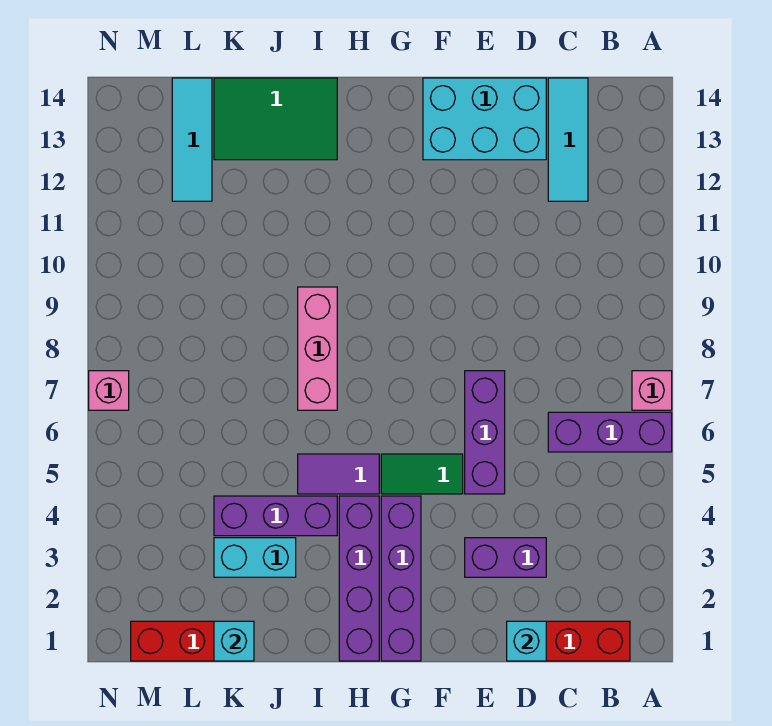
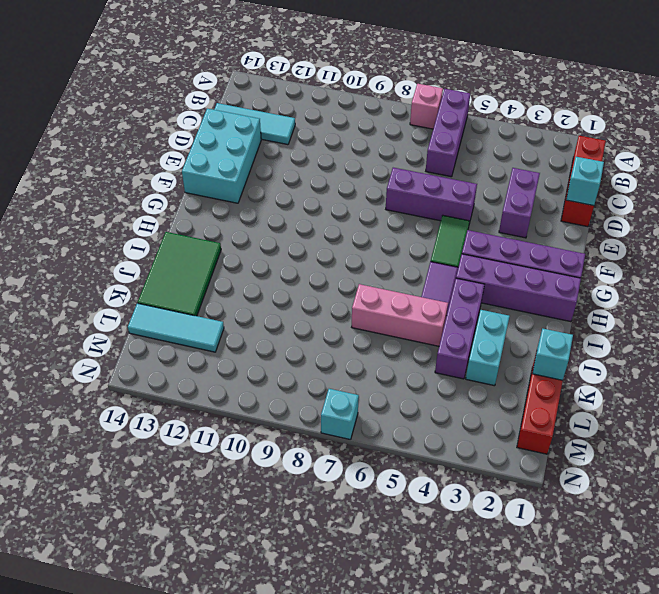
pink 1x3 brick [298,287,337,410] -> pink 1x3 brick moved to [352,284,448,346]
pink 1x1 brick [89,371,129,410] -> cyan 1x1 brick [321,389,359,440]

